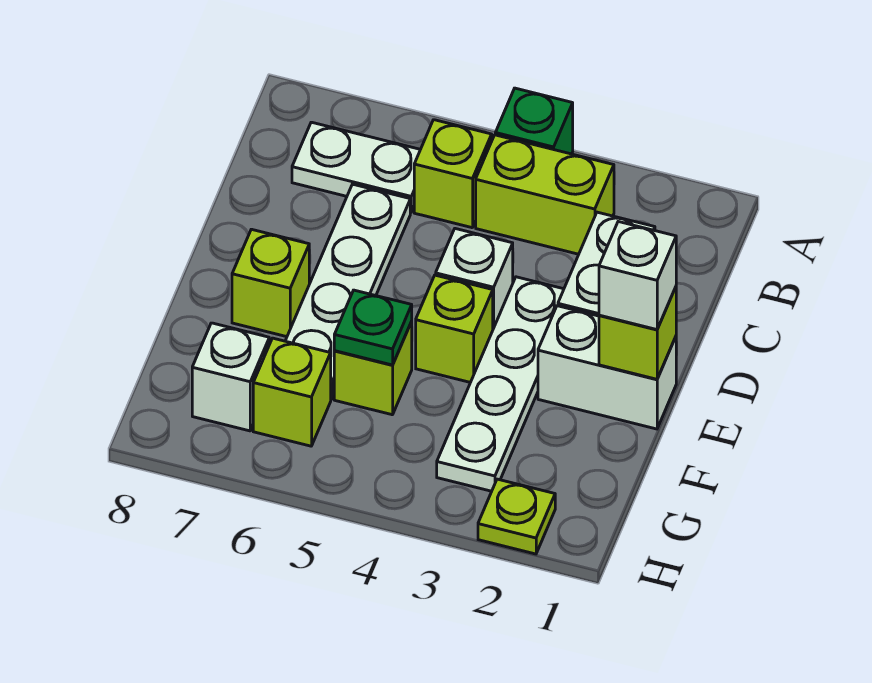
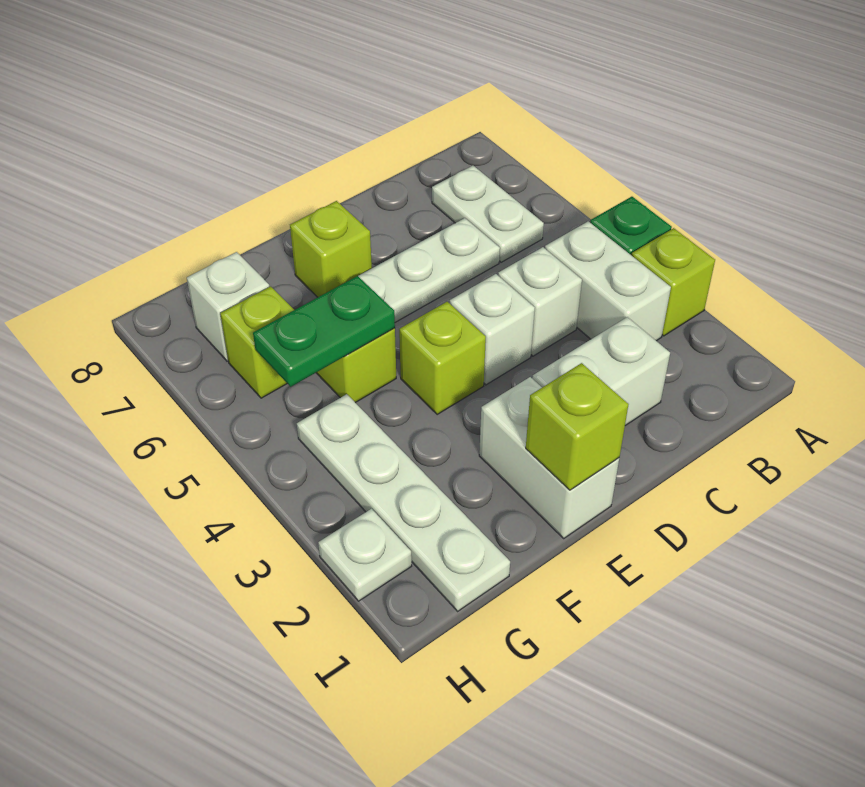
lime 1x2 brick [476,135,614,254] -> white 1x2 brick [545,221,671,341]
lime 1x1 brick [414,120,492,228] -> lime 1x1 brick moved to [632,228,715,336]
white 1x4 plate [437,277,564,491] -> white 1x4 plate turned to [297,394,510,611]
white 1x1 brick [599,222,676,330] -> white 1x1 brick moved to [498,247,582,356]
green 1x1 plate [334,290,412,365] -> green 1x2 plate [253,276,395,387]
lime 1x1 plate [478,479,555,554] -> white 1x1 plate [318,509,412,601]

